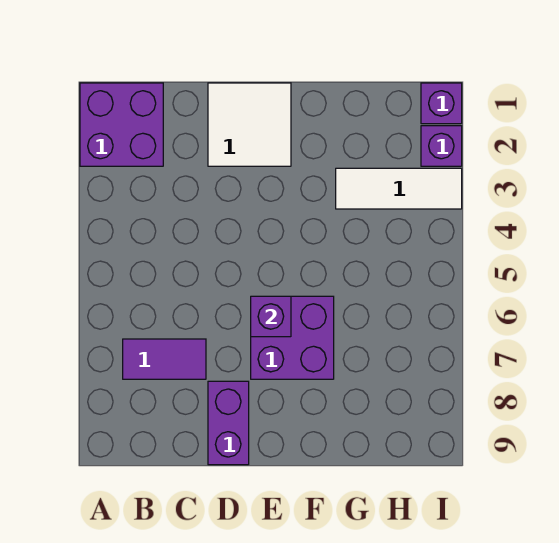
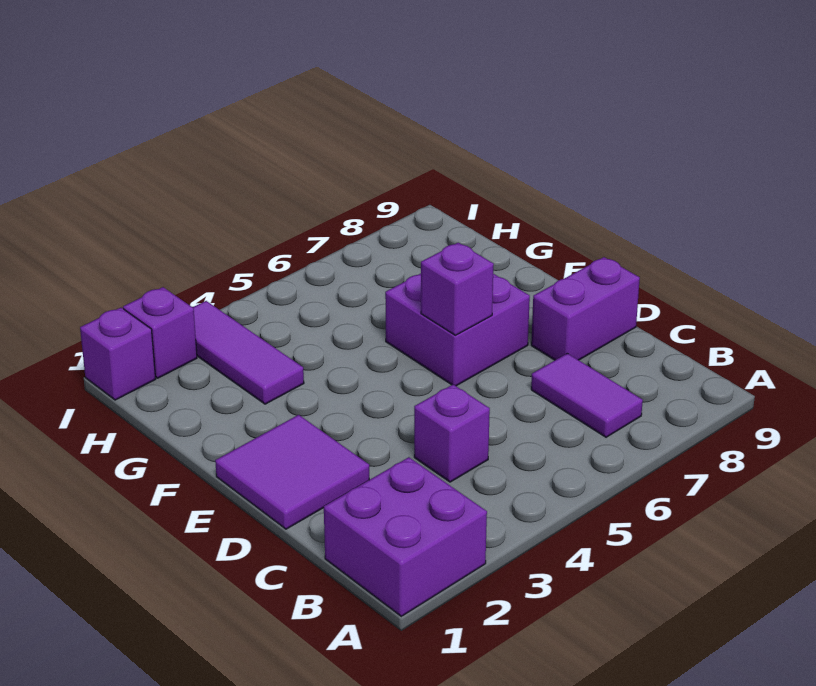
none -> purple 1x1 brick [414,385,490,482]
white 2x2 tile [208,83,291,166] -> purple 2x2 tile [215,415,369,529]
white 1x3 tile [336,168,462,209] -> purple 1x3 tile [193,301,304,404]

